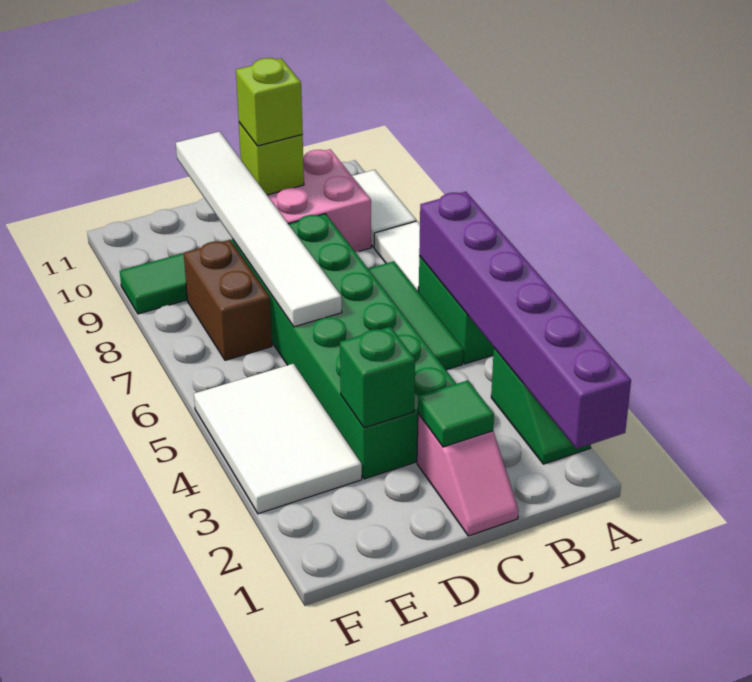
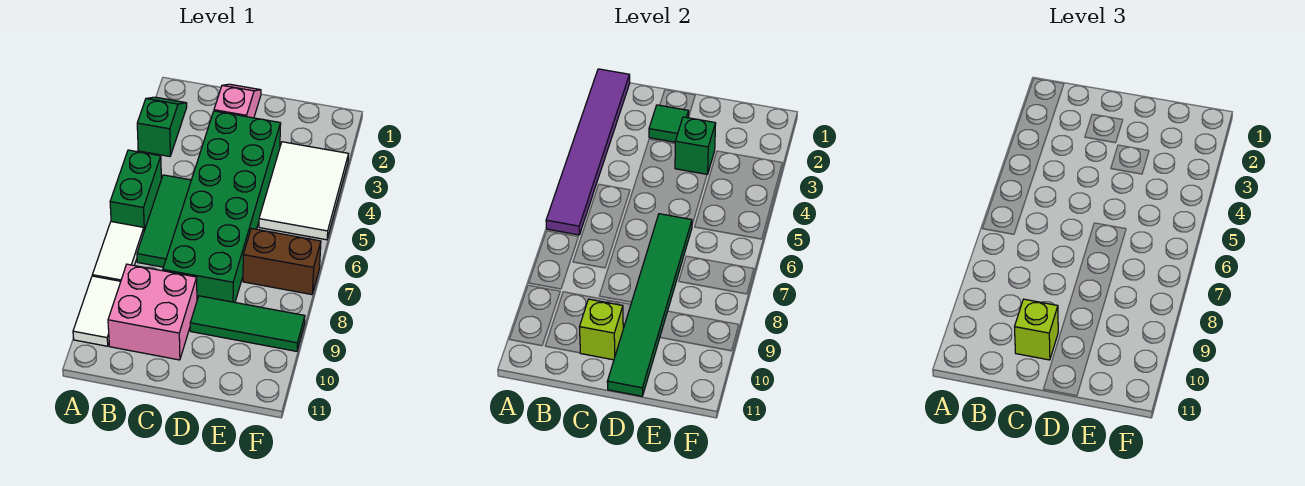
purple 1x6 brick [419,192,631,449] -> purple 1x6 tile [546,69,630,235]
white 1x6 tile [176,131,342,327] -> green 1x6 tile [607,214,692,396]
brown 1x2 brick [184,240,272,360] -> brown 1x2 brick turned to [243,228,321,295]

